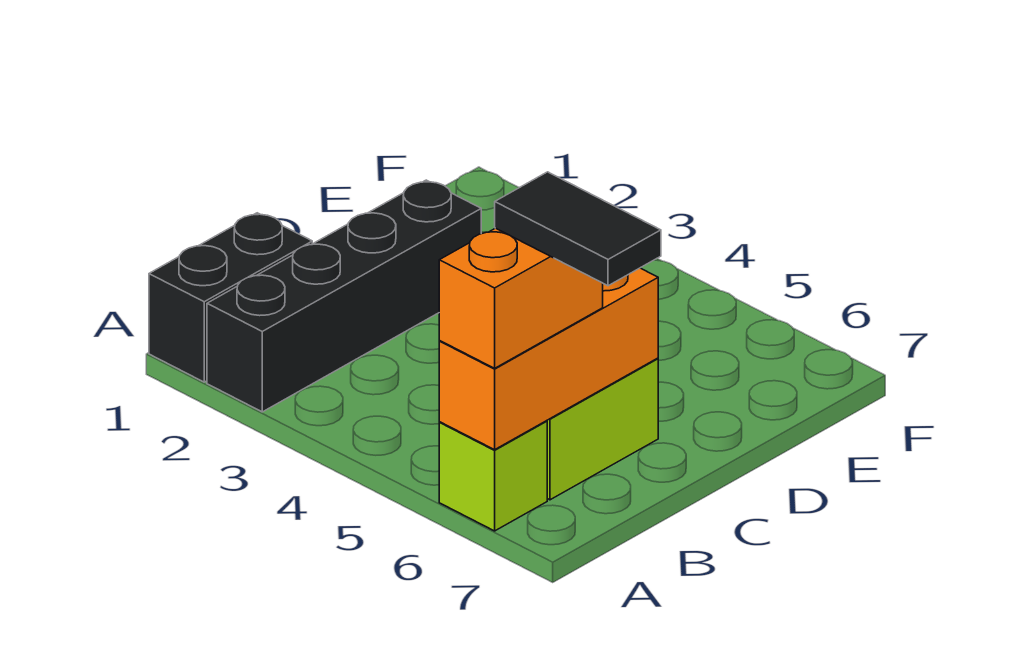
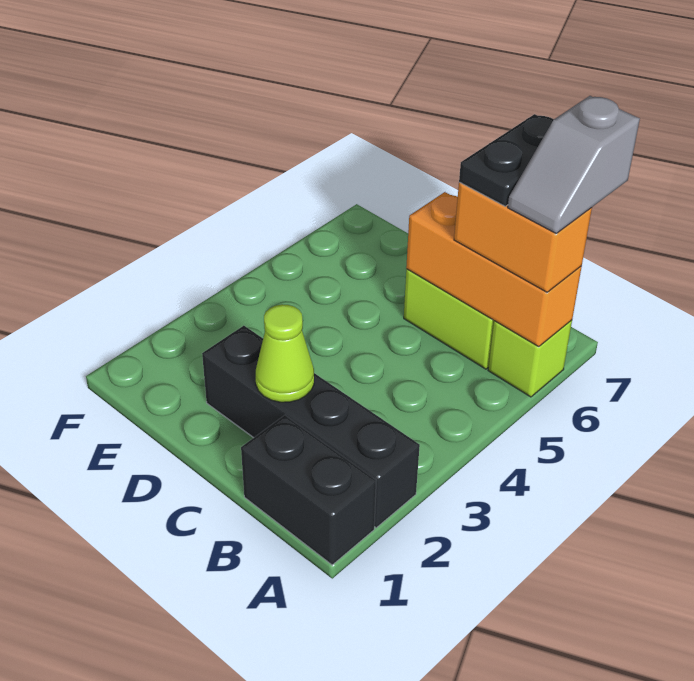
none -> grey 1x2 slope [508,96,640,233]
black 1x2 tile [495,172,661,286] -> black 1x2 plate [459,114,554,206]
none -> lime 1x1 cone [256,304,314,402]

